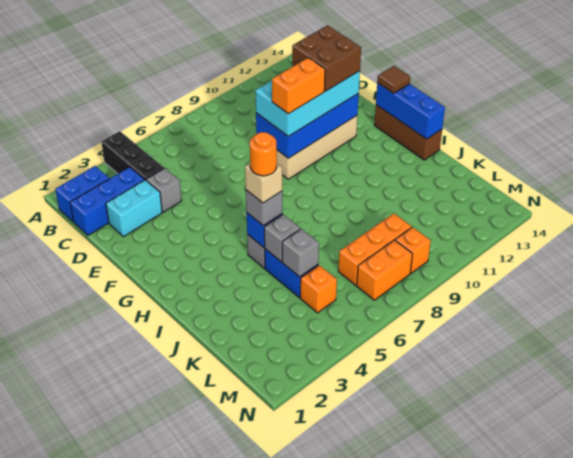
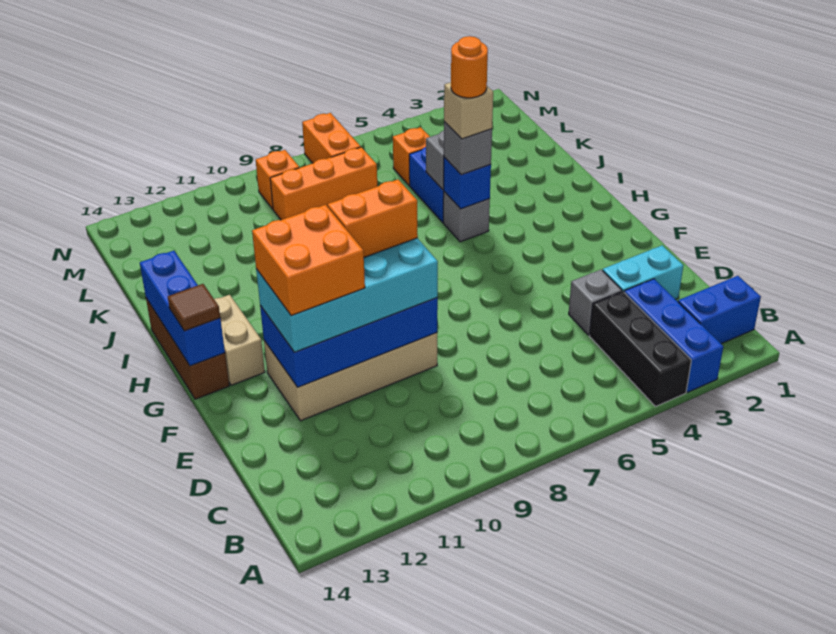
blue 1x3 brick [70,167,145,235] -> blue 1x3 brick turned to [624,279,723,392]
brown 2x2 brick [292,25,361,91] -> orange 2x2 brick [252,205,365,316]
none -> tan 1x2 brick [214,295,265,385]
grey 1x1 brick [282,229,319,277] -> none
orange 1x2 brick [357,240,412,300] -> orange 1x2 brick turned to [302,113,361,163]

